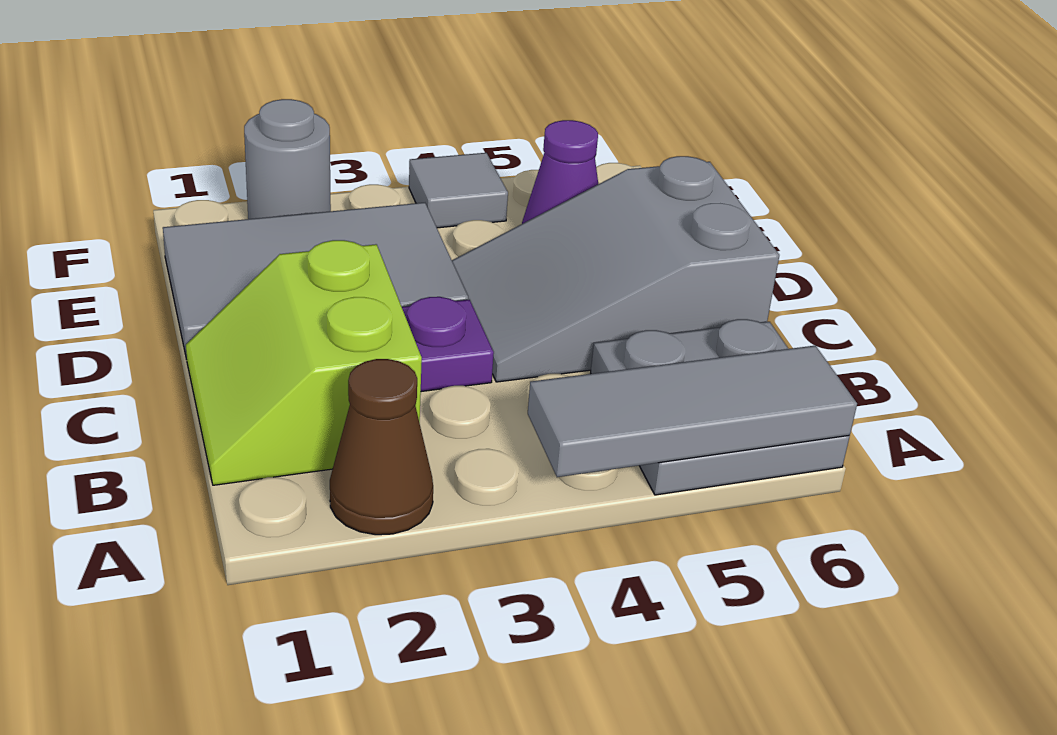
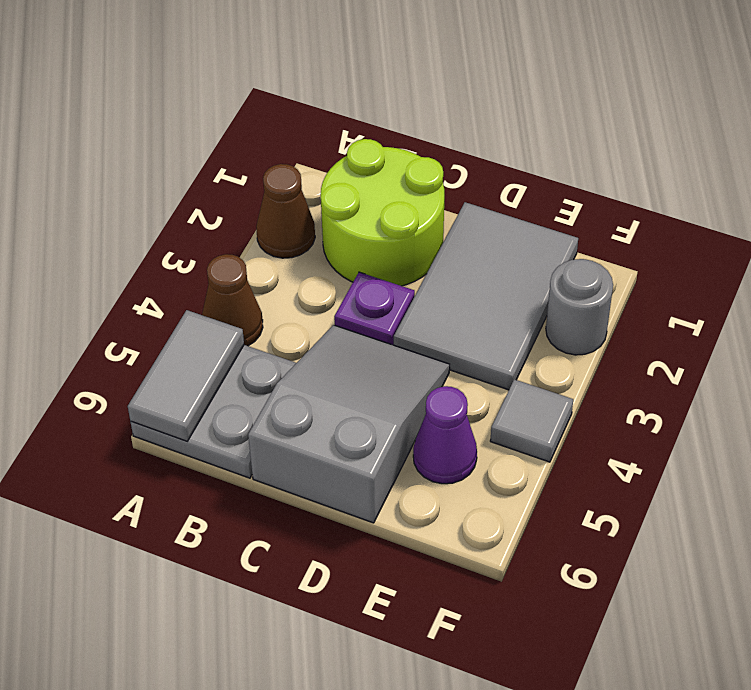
none -> brown 1x1 cone [202,254,263,346]
grey 1x3 tile [528,346,857,477] -> grey 1x2 tile [128,310,244,441]
lime 2x2 slope [186,240,422,485] -> lime 2x2 round brick [321,139,444,286]

